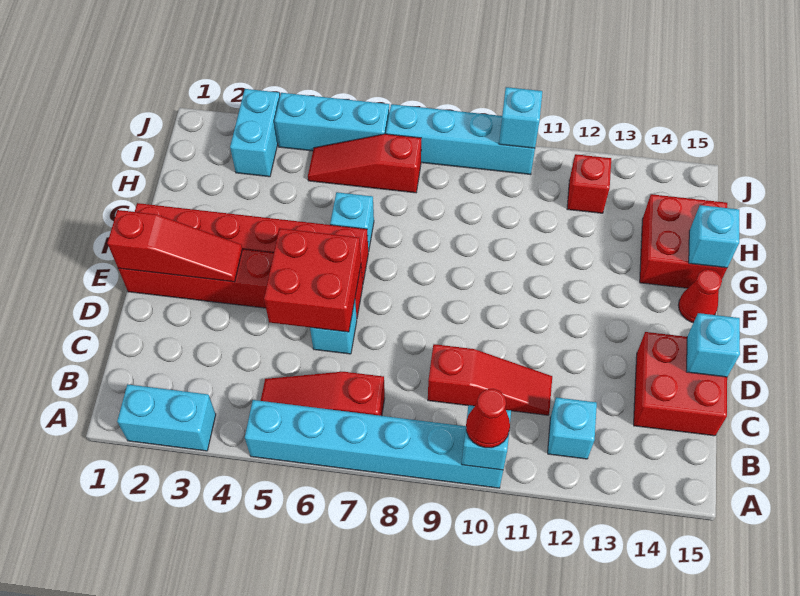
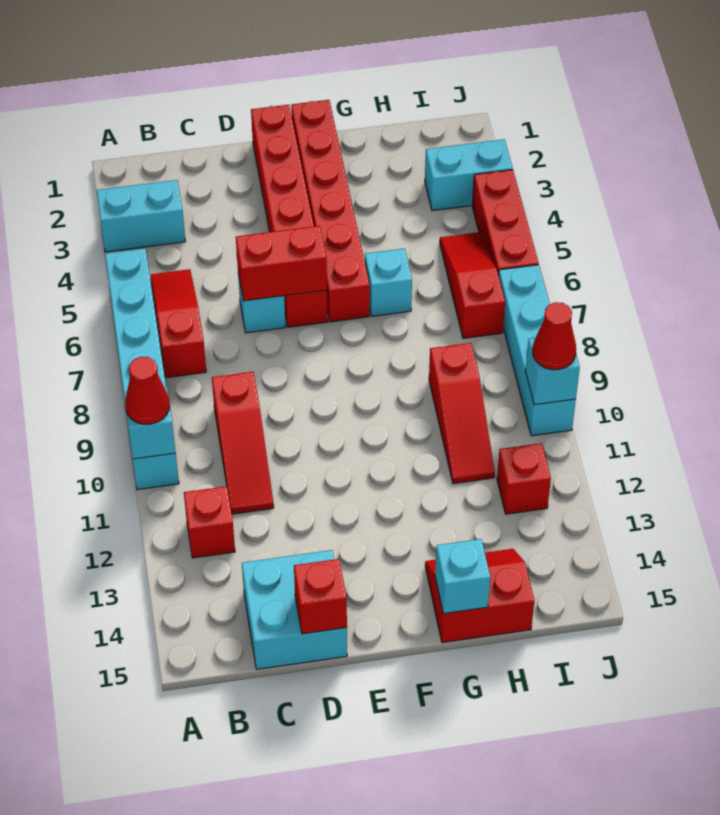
cyan 1x2 brick [117,384,216,451] -> cyan 1x2 brick turned to [97,180,185,252]
cyan 1x1 brick [548,397,597,459] -> red 1x1 brick [184,486,235,558]
red 2x2 brick [634,332,727,436] -> cyan 2x2 brick [242,550,347,669]
red 2x2 brick [264,228,361,332] -> red 1x2 brick [236,226,327,301]
cyan 1x1 brick [686,313,740,377] -> red 1x1 brick [294,559,347,634]
red 1x3 slope [107,210,242,282] -> red 1x3 slope moved to [429,343,495,484]
red 1x1 cone [678,269,722,323] -> red 1x1 cone moved to [533,302,576,370]
red 2x2 brick [640,194,727,288] -> red 2x2 slope [425,549,534,643]
cyan 1x3 brick [275,93,389,151] -> red 1x3 brick [472,170,539,276]

